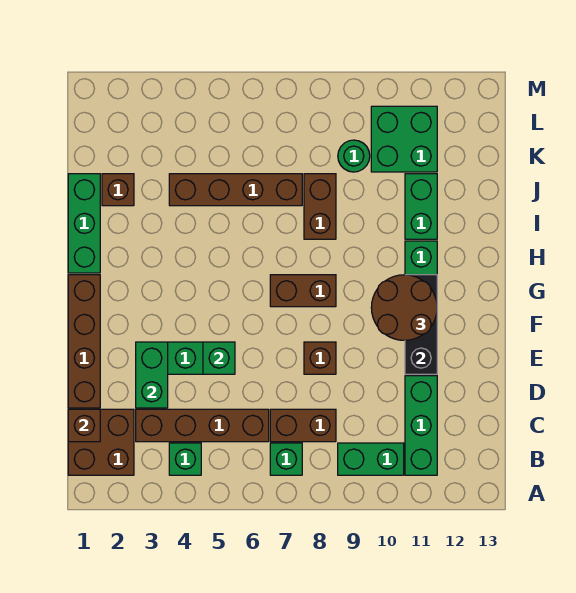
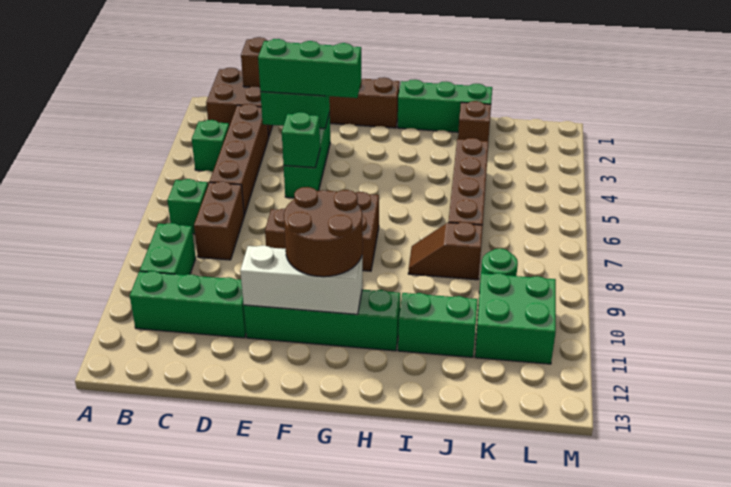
none -> green 1x3 brick [258,39,361,98]
black 1x3 brick [405,275,437,374] -> white 1x3 brick [240,245,362,314]
brown 1x2 brick [304,174,336,239] -> brown 1x2 slope [408,222,483,280]

